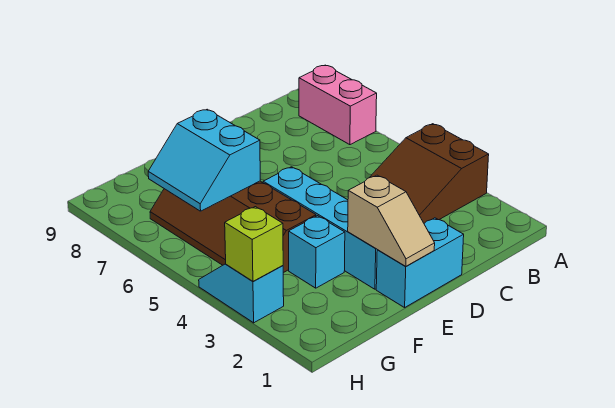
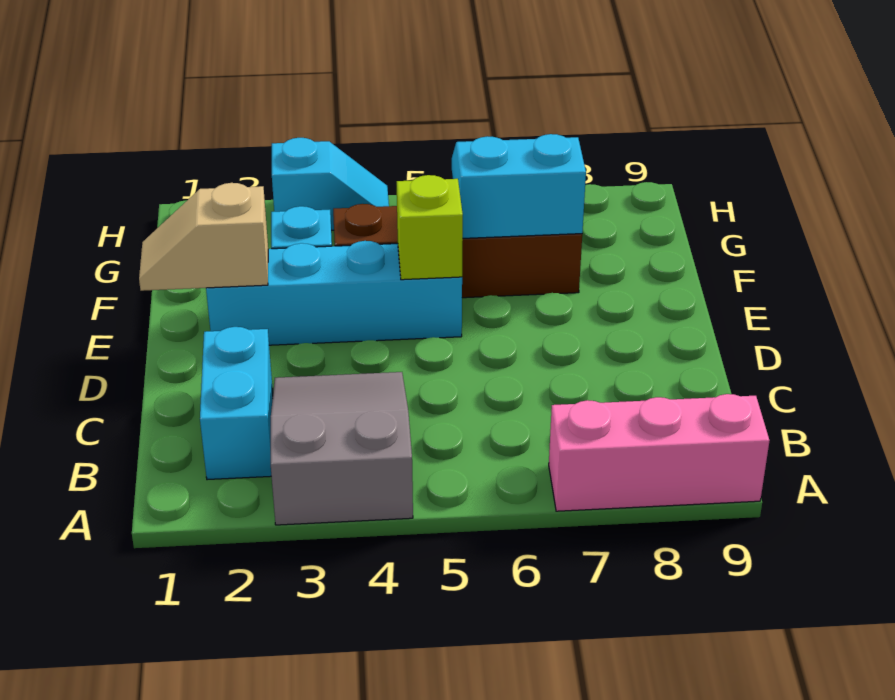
brown 2x3 slope [369,124,489,223] -> grey 2x3 slope [271,372,413,525]
pink 1x2 brick [299,65,377,145] -> pink 1x3 brick [549,394,770,511]
cyan 1x2 brick [376,218,464,308] -> cyan 1x2 brick moved to [200,327,273,480]
lime 1x1 brick [225,207,283,281] -> lime 1x1 brick moved to [397,175,463,280]

